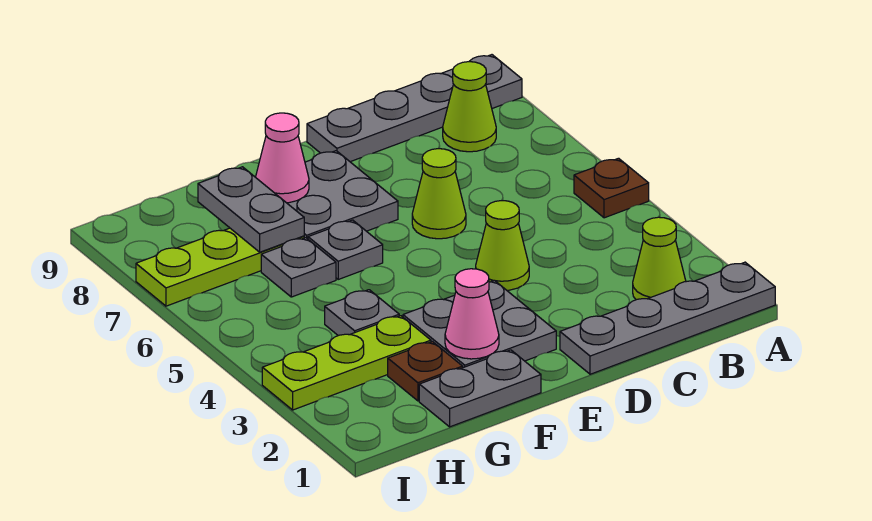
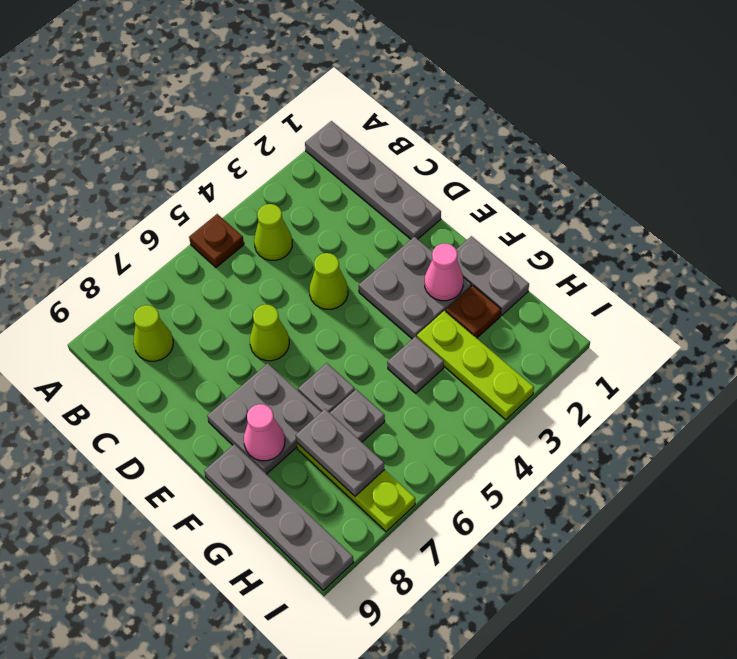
grey 1x4 plate [307,55,522,162] -> grey 1x4 plate moved to [204,444,354,590]
lime 1x1 cone [633,217,686,300] -> lime 1x1 cone moved to [254,204,292,260]
grey 1x2 plate [198,167,304,252] -> grey 1x2 plate turned to [296,409,385,496]

